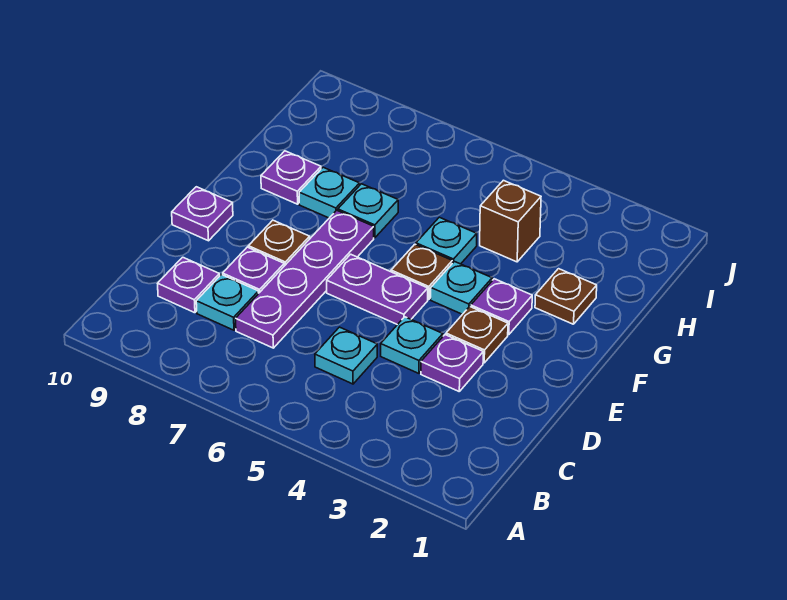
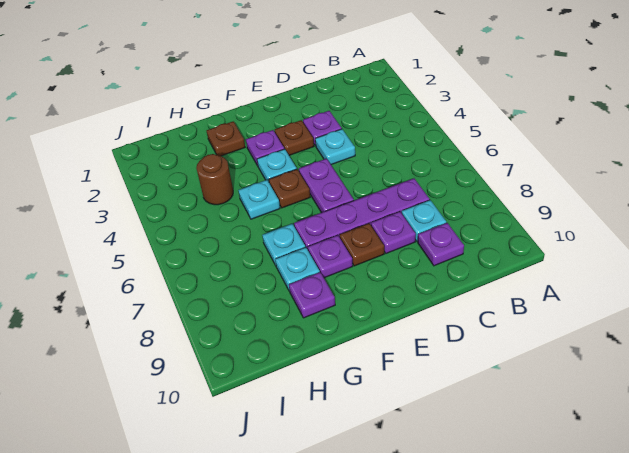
cyan 1x1 plate [315,327,377,384] -> none
purple 1x1 plate [172,187,233,241] -> purple 1x1 plate moved to [308,235,353,278]
brown 1x1 brick [480,180,541,262] -> brown 1x1 round brick [196,154,233,205]

